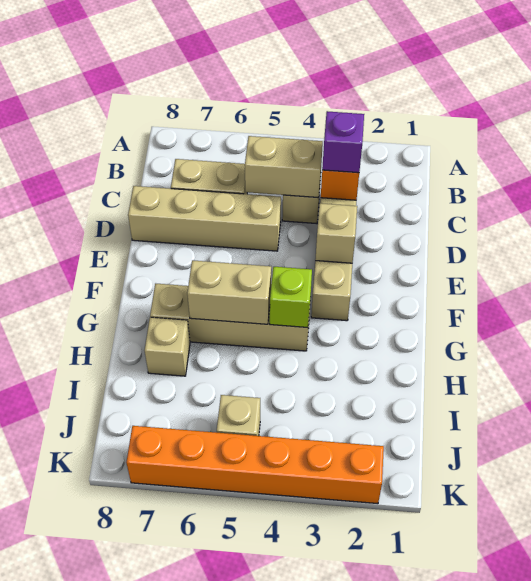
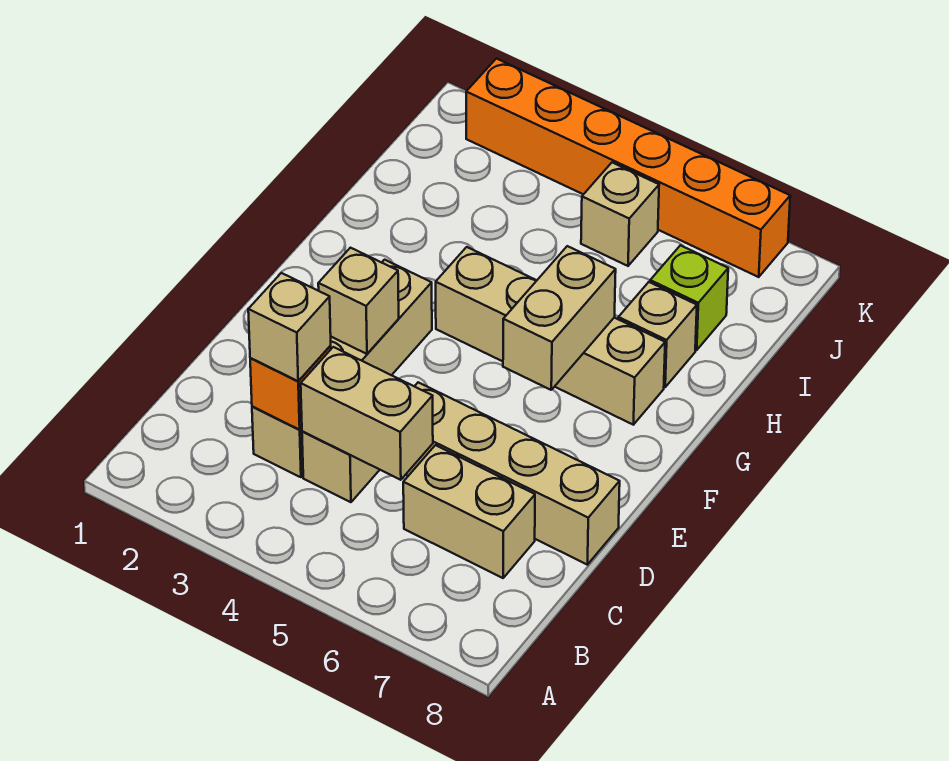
purple 1x1 brick [322,111,364,173] -> tan 1x1 brick [248,273,331,381]
lime 1x1 brick [270,267,312,328] -> lime 1x1 brick moved to [650,245,728,350]
tan 1x2 brick [187,260,271,324] -> tan 1x2 brick turned to [503,246,616,390]

